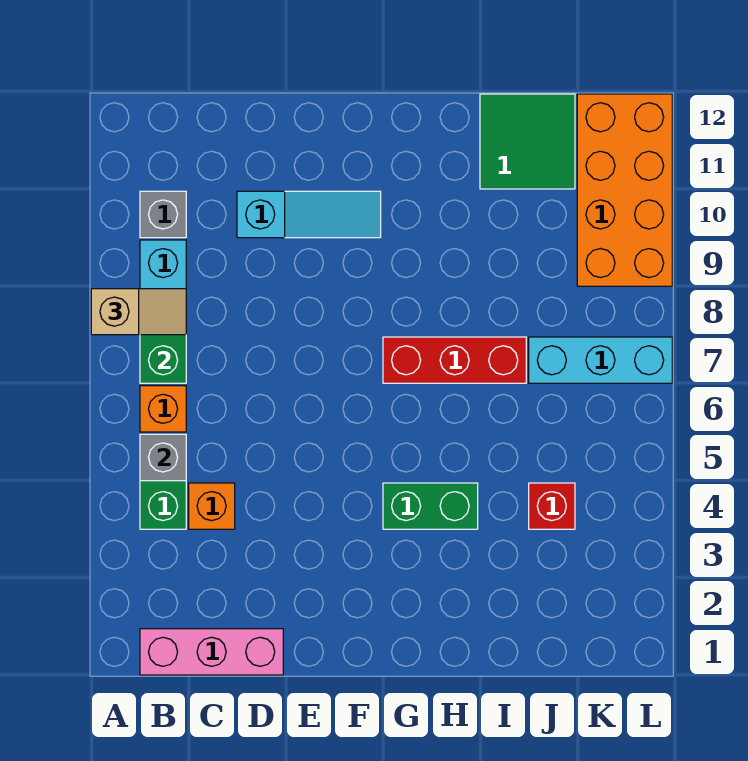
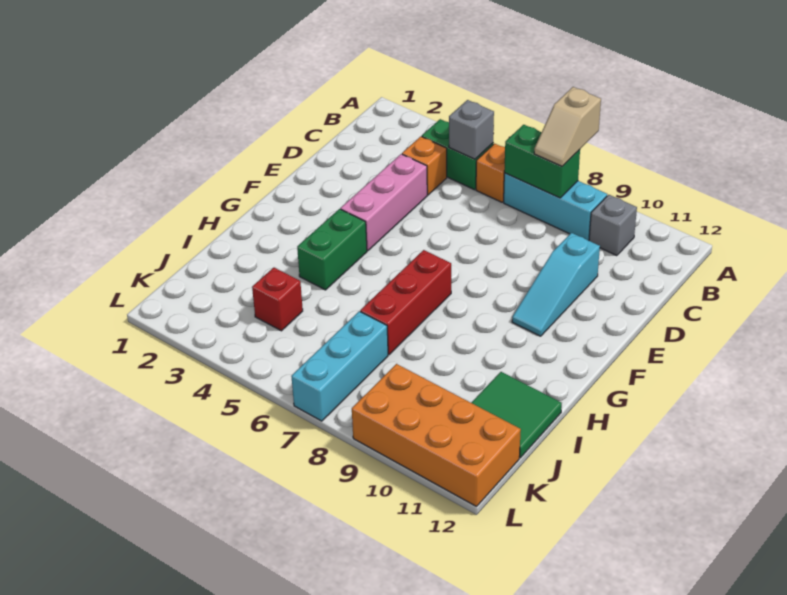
pink 1x3 brick [140,629,283,675] -> pink 1x3 brick moved to [340,154,427,251]

